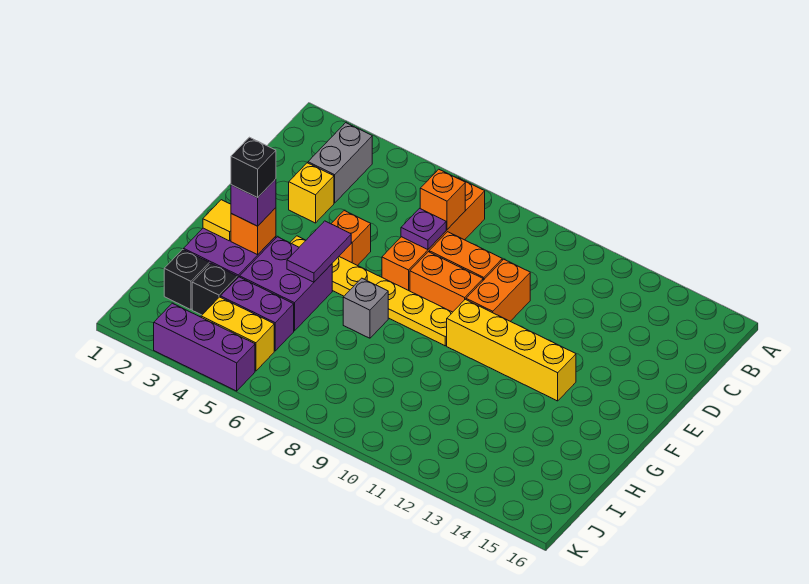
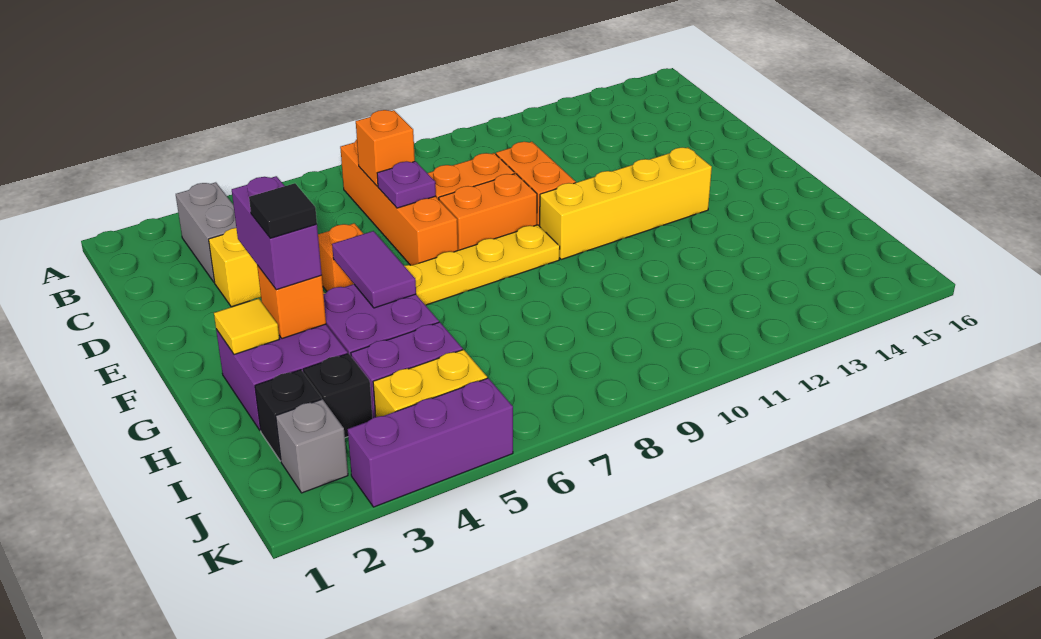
purple 1x1 brick [231,179,276,226] -> purple 1x2 brick [232,176,322,290]
black 1x1 brick [231,137,276,198] -> black 1x1 tile [249,183,317,238]
grey 1x1 brick [343,278,388,338] -> grey 1x1 brick moved to [276,399,348,493]

